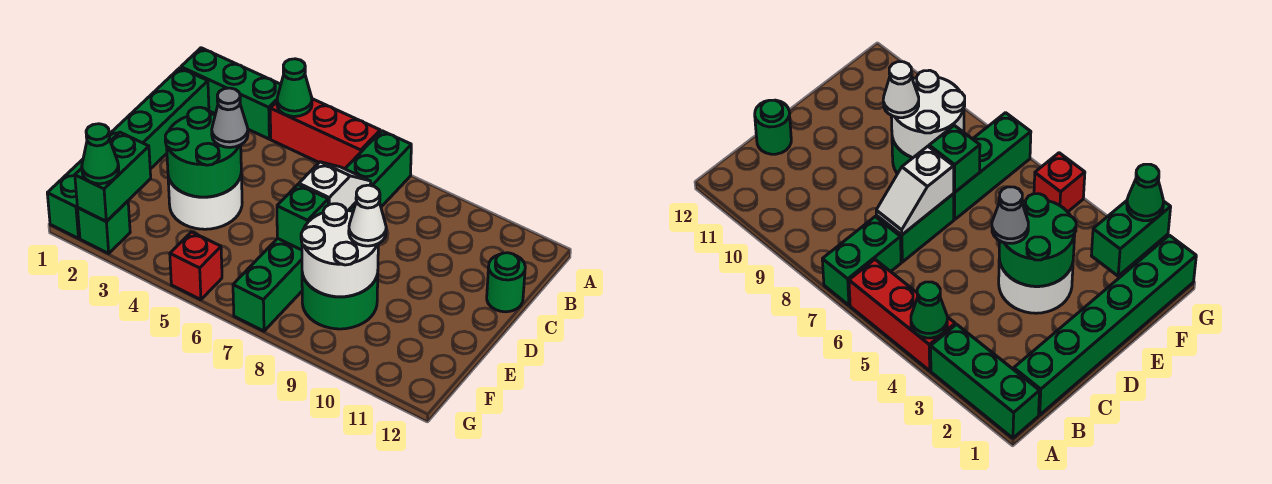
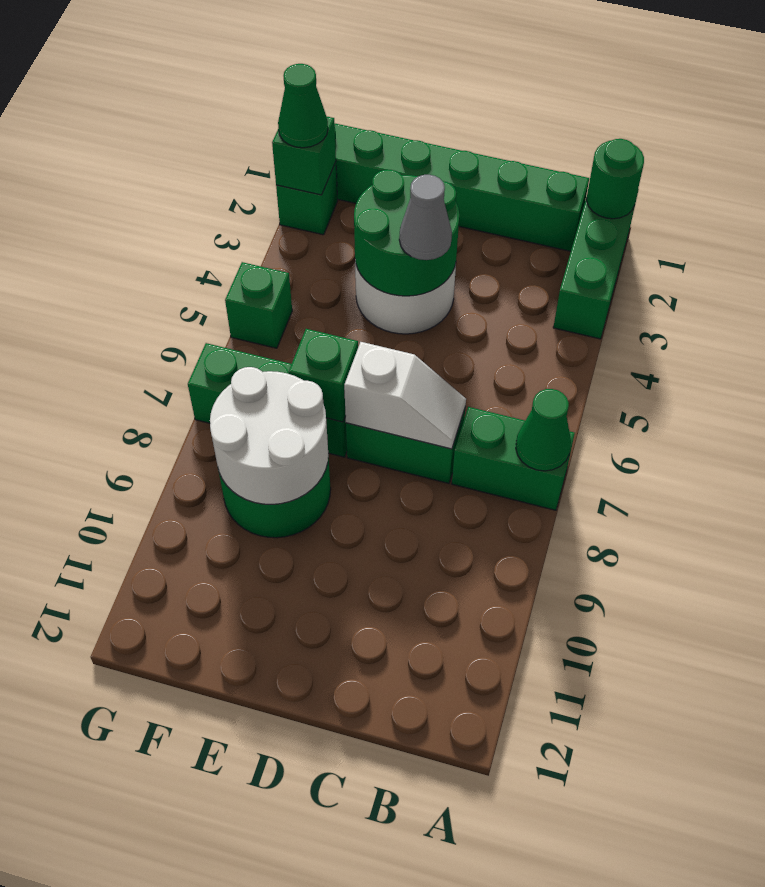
red 1x3 brick [270,99,380,169] -> none
green 1x1 cone [277,59,312,116] -> green 1x1 cone moved to [516,389,571,471]
green 1x1 round brick [487,253,525,312] -> green 1x1 round brick moved to [587,139,644,219]
white 1x1 cone [349,185,386,246] -> none
green 1x2 brick [75,132,151,222] -> green 1x1 brick [272,117,336,195]
red 1x1 brick [170,232,222,300] -> green 1x1 brick [225,262,292,348]

